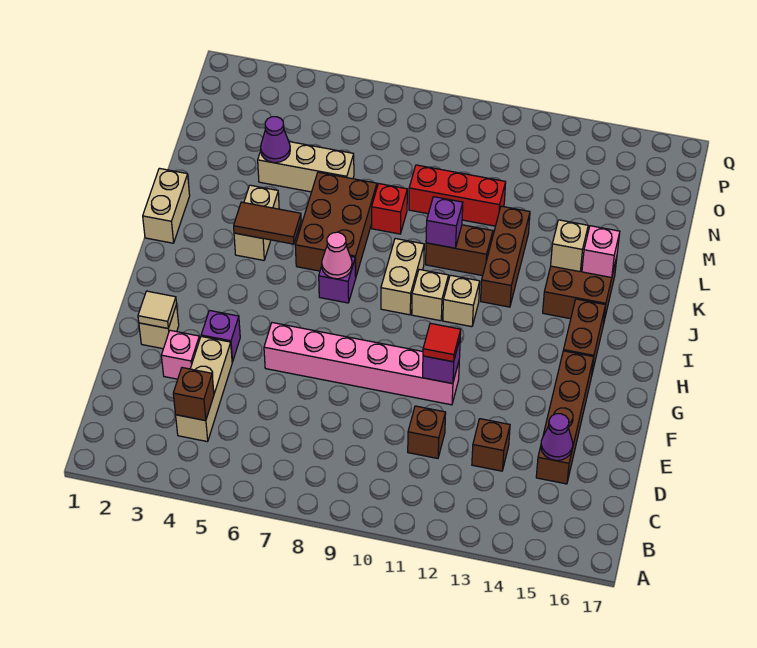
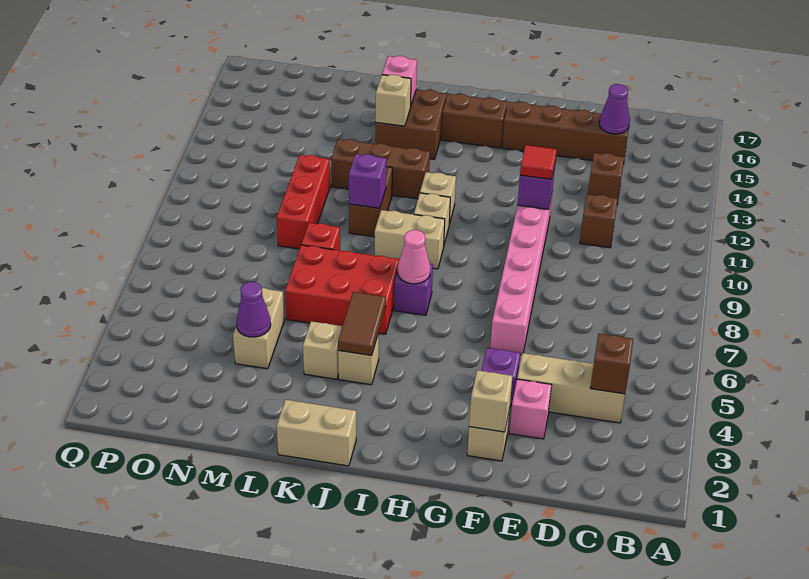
tan 1x1 tile [138,291,177,328] -> tan 1x1 brick [469,370,512,432]
brown 2x3 brick [295,172,377,277] -> red 2x3 brick [285,245,399,334]
tan 1x3 brick [258,142,354,192] -> tan 1x2 brick [233,288,284,369]

